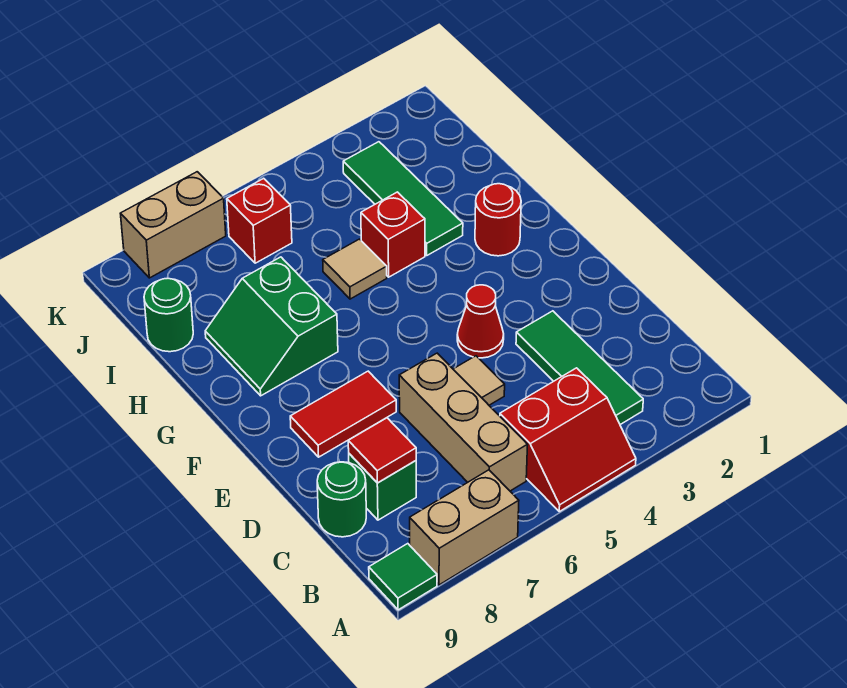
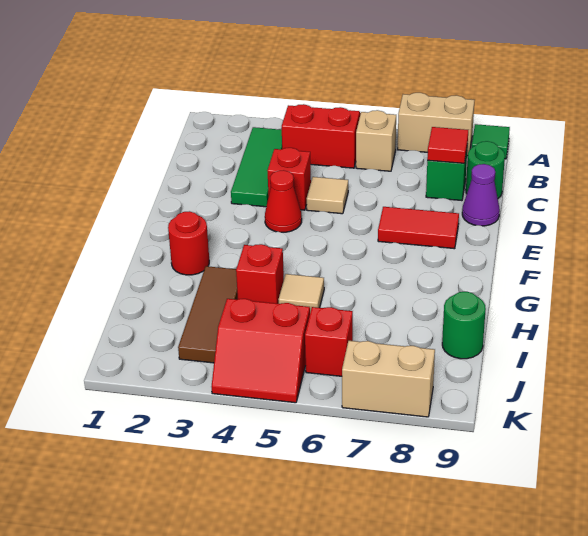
tan 1x3 brick [399,353,528,491] -> tan 1x1 brick [356,110,396,171]
none -> red 1x1 brick [267,148,311,210]
none -> purple 1x1 cone [462,164,500,226]
green 2x2 slope [205,257,338,396] -> none
green 1x3 tile [343,142,463,255] -> brown 1x3 tile [178,266,238,363]
none -> red 2x2 slope [212,299,310,403]

